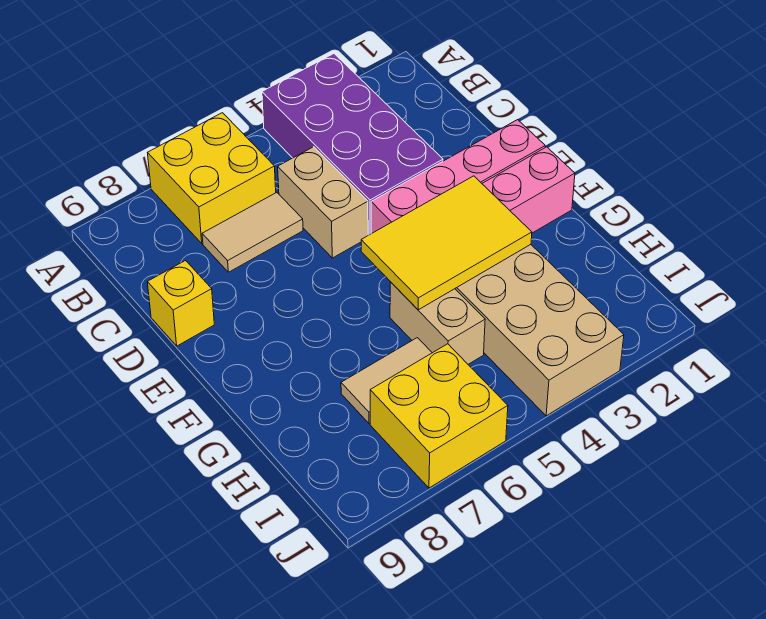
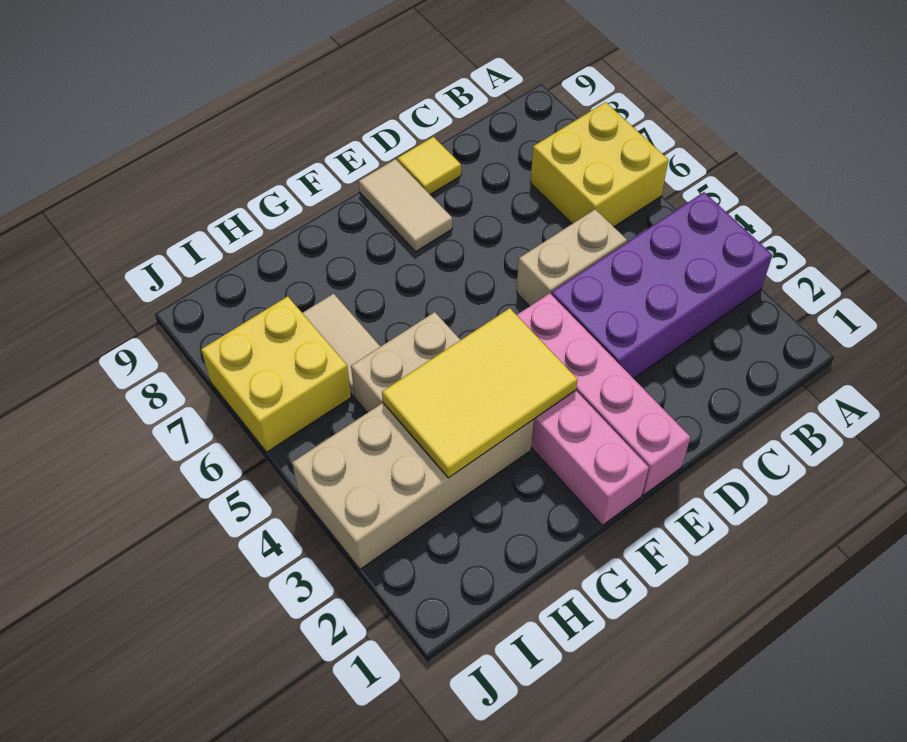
tan 1x2 tile [202,193,303,272] -> tan 1x2 tile moved to [359,159,452,252]
yellow 1x1 brick [147,261,214,346] -> yellow 1x1 tile [397,137,461,194]
yellow 2x3 tile [361,176,532,310] -> yellow 2x3 tile turned to [382,308,578,478]

